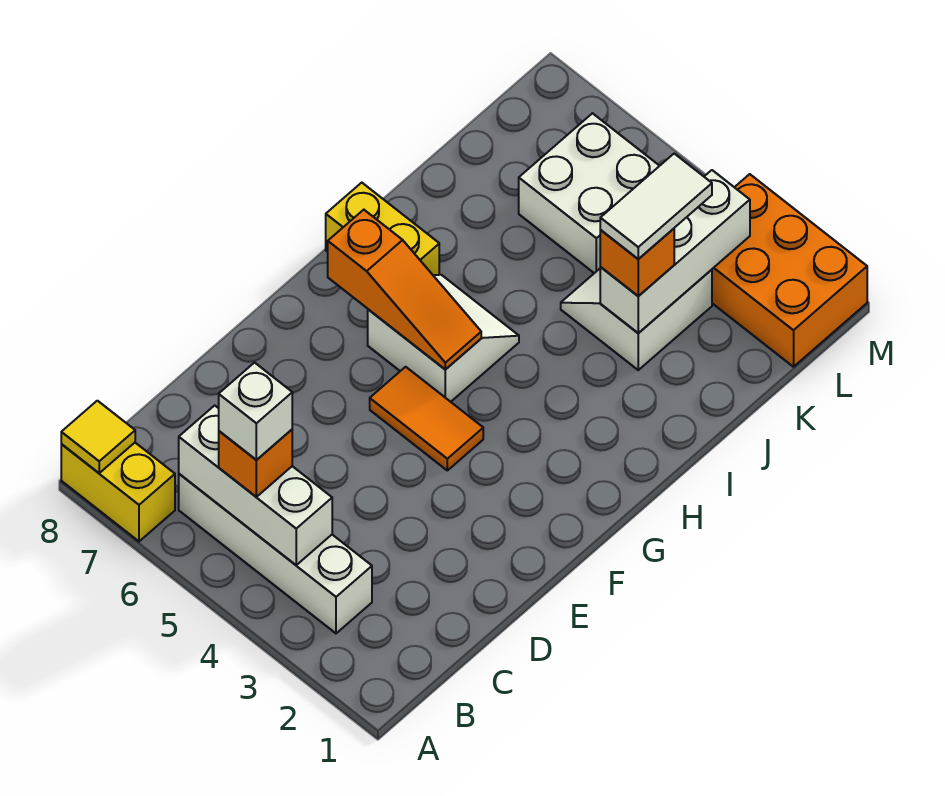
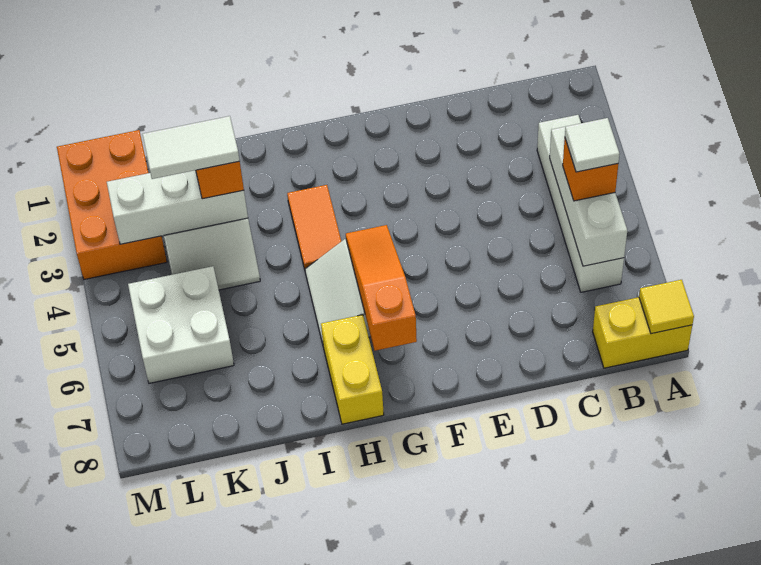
yellow 1x2 brick [61,443,175,541] -> yellow 1x2 brick turned to [593,297,692,368]
white 1x1 brick [219,363,292,460] -> white 1x1 tile [565,118,619,172]
orange 1x2 tile [370,367,483,470] -> orange 1x2 tile moved to [287,185,341,269]

